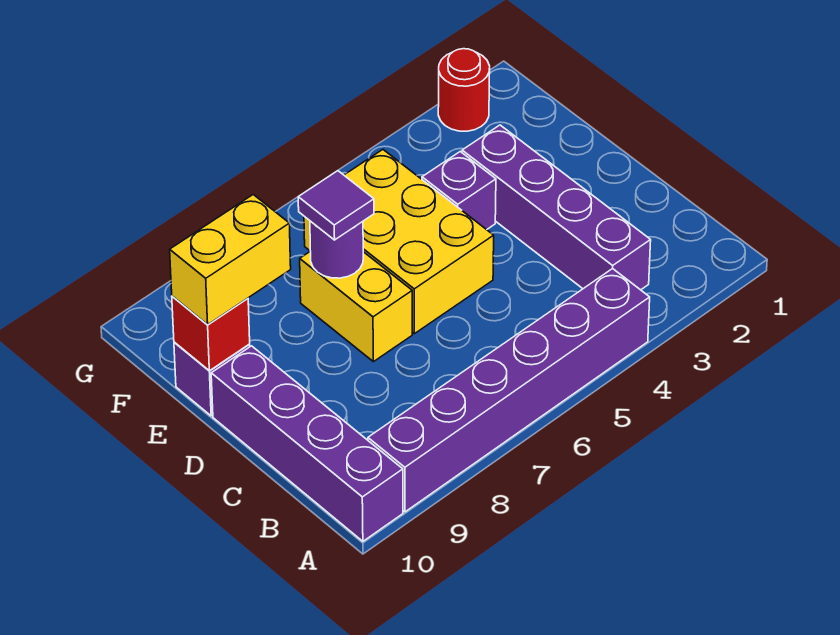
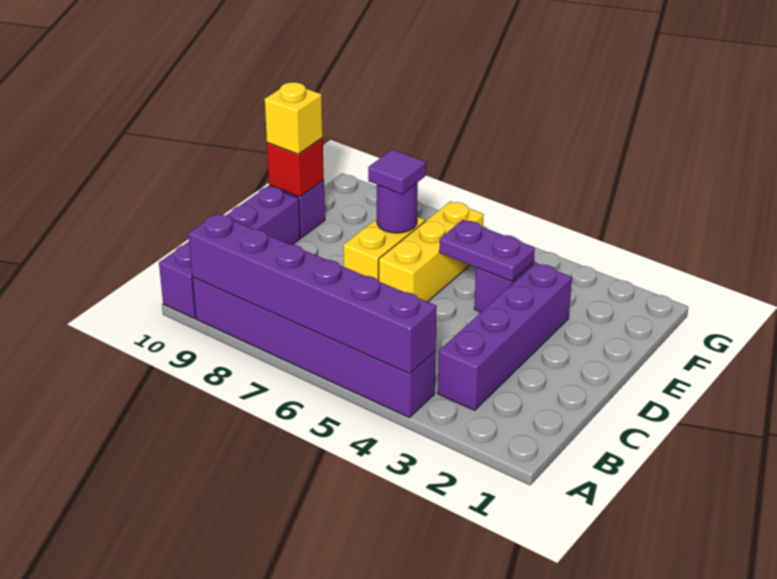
none -> purple 1x6 brick [188,214,437,374]
yellow 2x3 brick [304,150,494,334] -> yellow 1x3 brick [379,201,484,302]
none -> purple 1x2 plate [439,220,535,281]
yellow 1x2 brick [170,195,291,325] -> yellow 1x1 brick [265,82,323,154]
red 1x1 round brick [438,49,490,131] -> none

